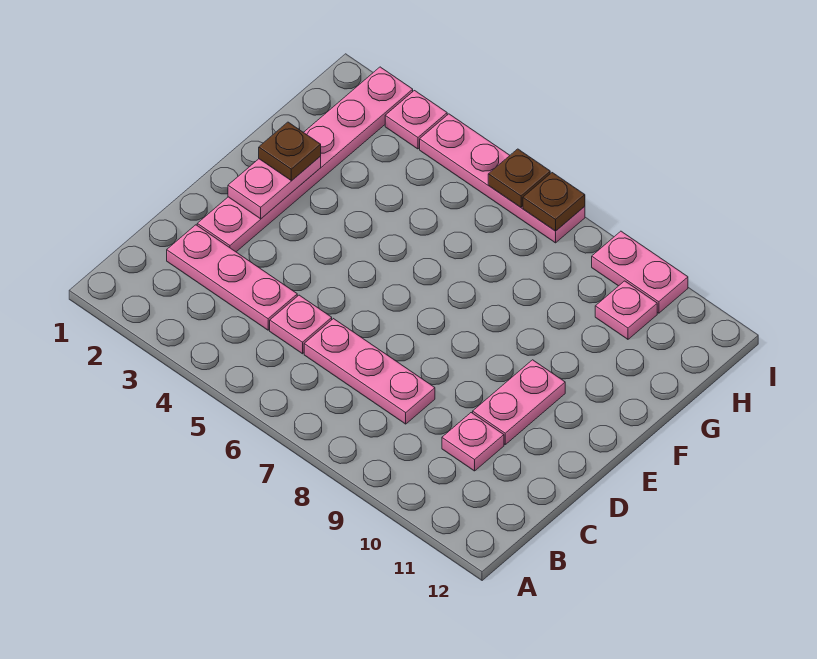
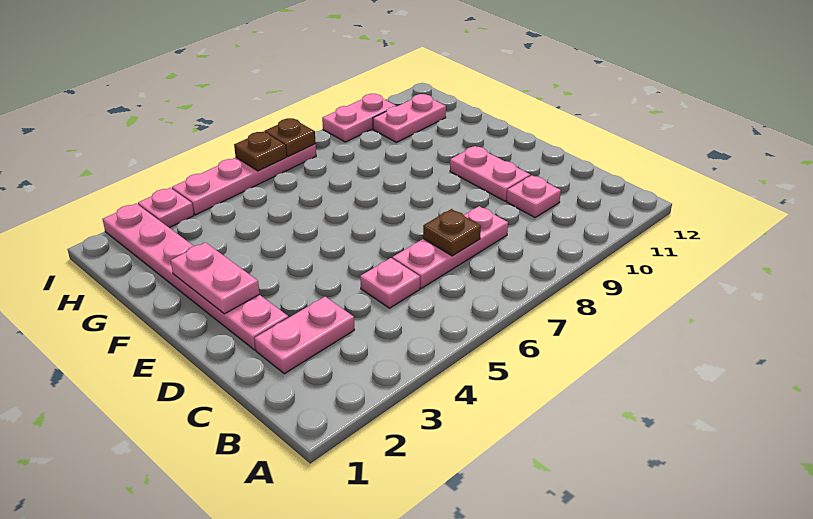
pink 1x3 plate [167,225,297,330] -> pink 1x2 plate [254,297,355,374]
brown 1x1 plate [259,122,321,181] -> brown 1x1 plate moved to [423,209,481,256]
pink 1x1 plate [595,281,657,339] -> pink 1x2 plate [373,94,446,142]

